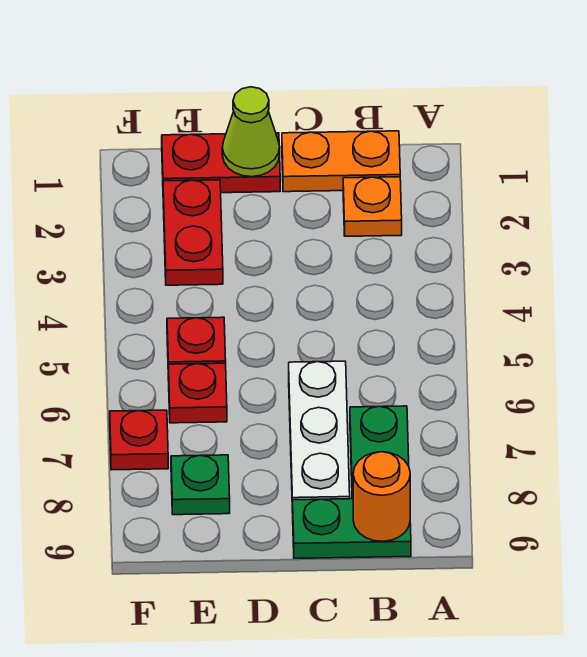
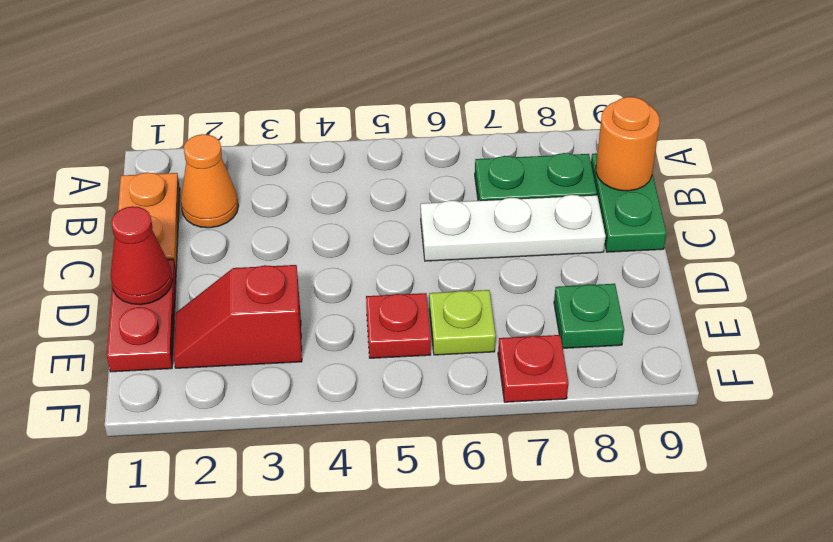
orange 1x1 plate [343,177,402,236] -> orange 1x1 cone [181,134,238,228]
lime 1x1 cone [222,87,280,177] -> red 1x1 cone [111,206,173,305]
red 1x2 plate [163,180,223,285] -> red 1x2 slope [174,265,302,368]
red 1x1 plate [168,363,227,423] -> lime 1x1 plate [429,290,496,355]

